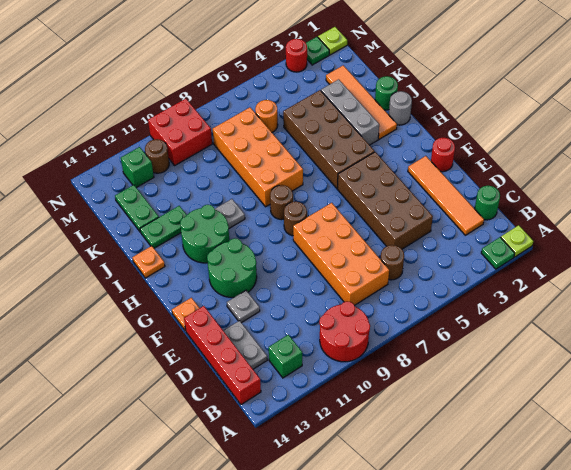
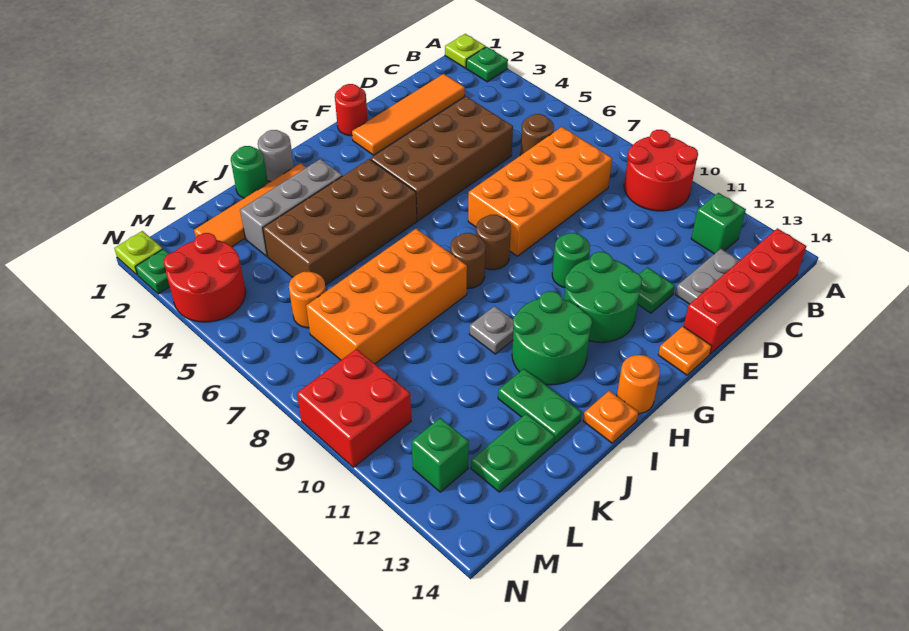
green 1x1 round brick [475,186,500,220] -> green 1x1 round brick moved to [552,233,590,288]
grey 1x1 plate [227,291,260,323] -> green 1x1 plate [638,267,675,313]
none -> orange 1x1 round brick [617,355,660,414]
brown 1x1 round brick [145,139,169,173] -> none
red 1x1 round brick [286,39,307,72] -> red 2x2 round brick [164,233,246,322]

